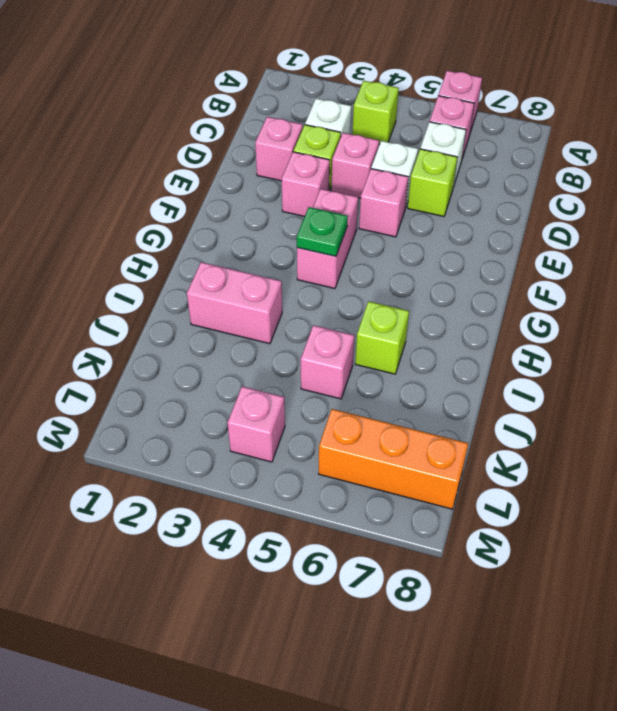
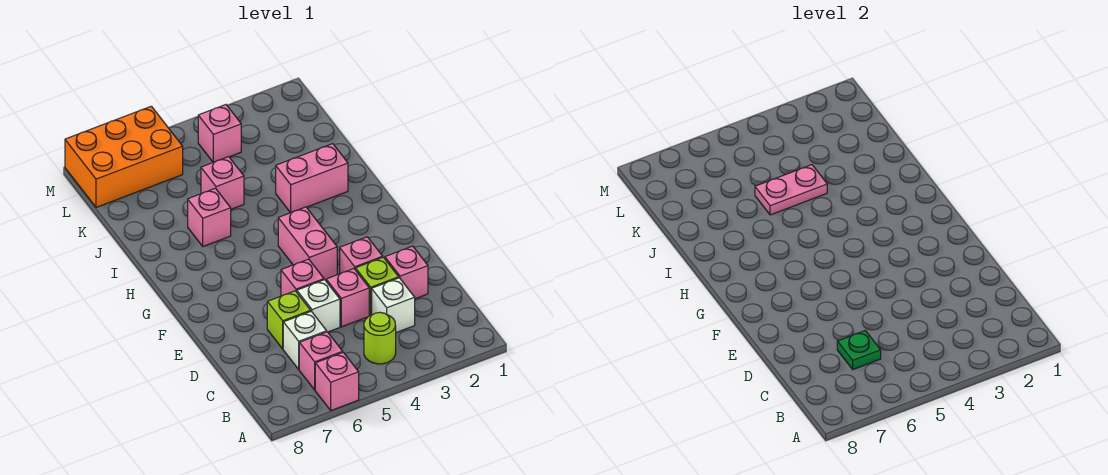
lime 1x1 brick [352,81,399,144] -> lime 1x1 round brick [364,312,396,364]
green 1x1 plate [297,207,348,256] -> green 1x1 plate moved to [837,331,881,370]
lime 1x1 brick [355,301,409,374] -> pink 1x1 brick [188,188,231,246]
none -> pink 1x2 plate [755,165,827,215]
orange 1x3 brick [319,409,468,509] -> orange 2x3 brick [65,106,183,207]

